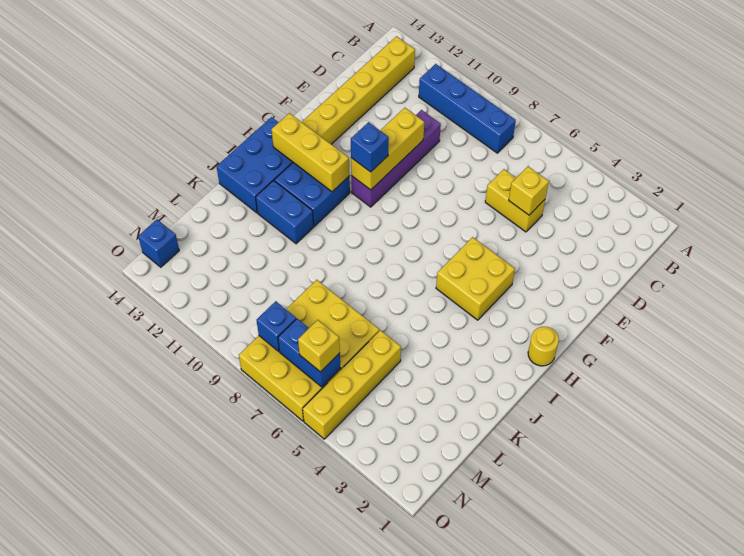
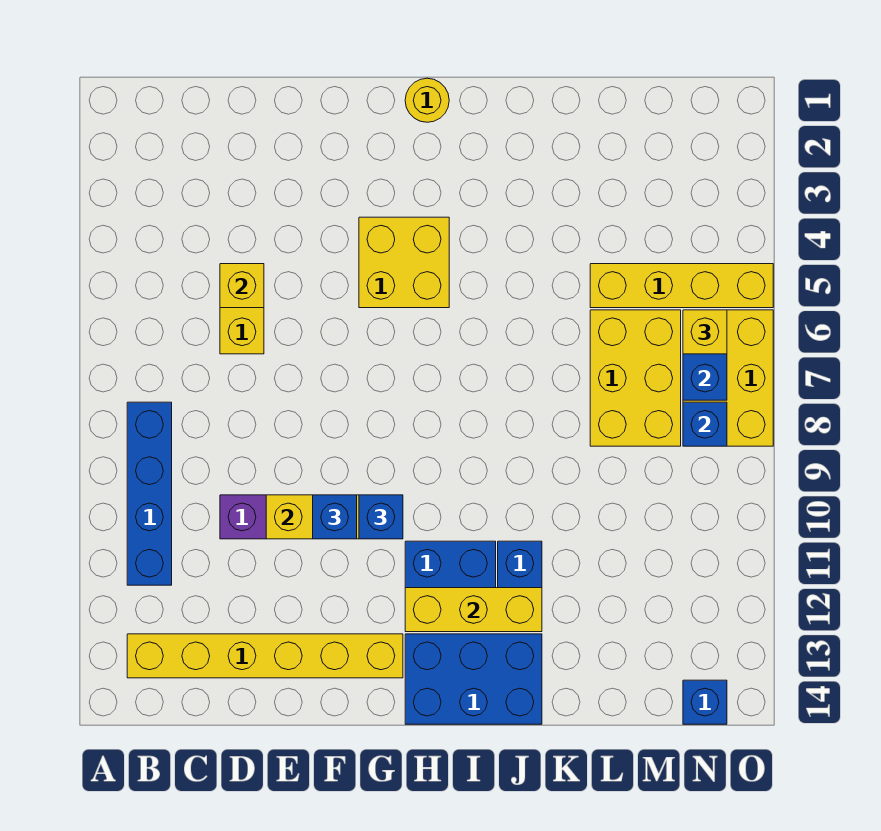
none -> blue 1x1 brick [313,495,357,539]
yellow 1x3 brick [272,113,350,192] -> yellow 1x3 brick turned to [405,588,542,632]

